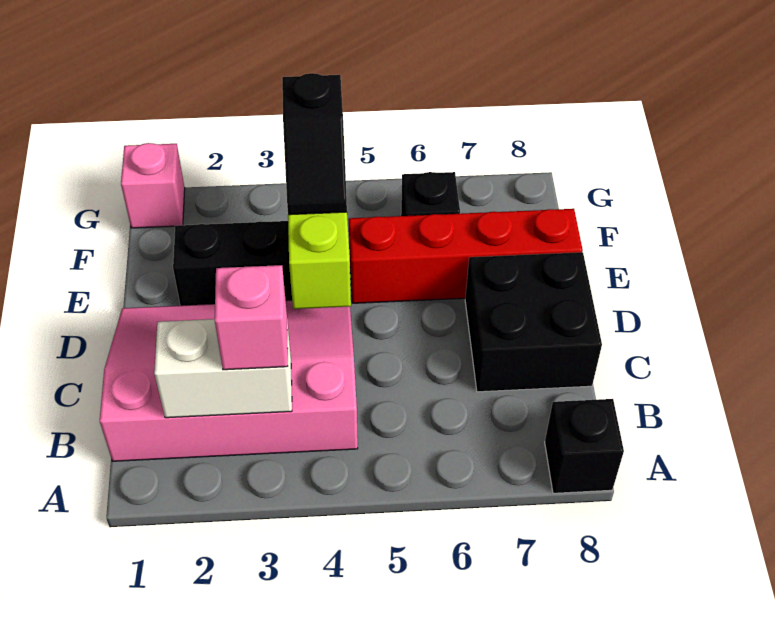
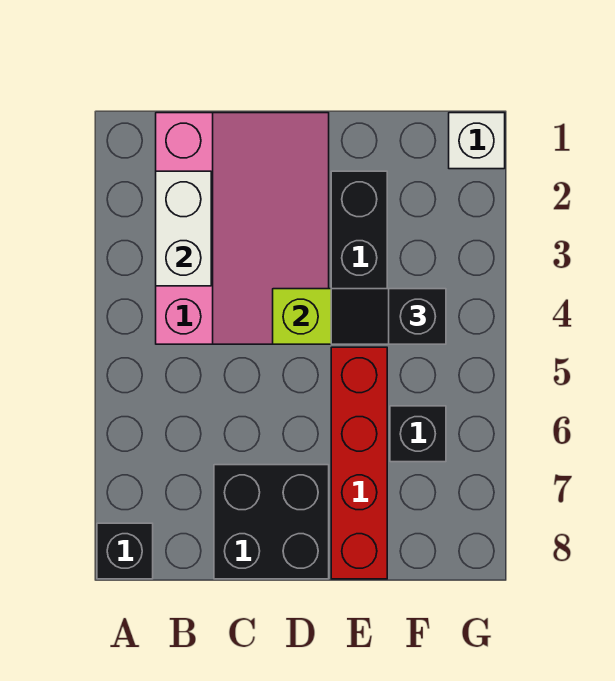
pink 1x1 brick [215,265,288,370] -> none
pink 1x1 brick [121,143,185,228] -> white 1x1 brick [449,113,505,169]

